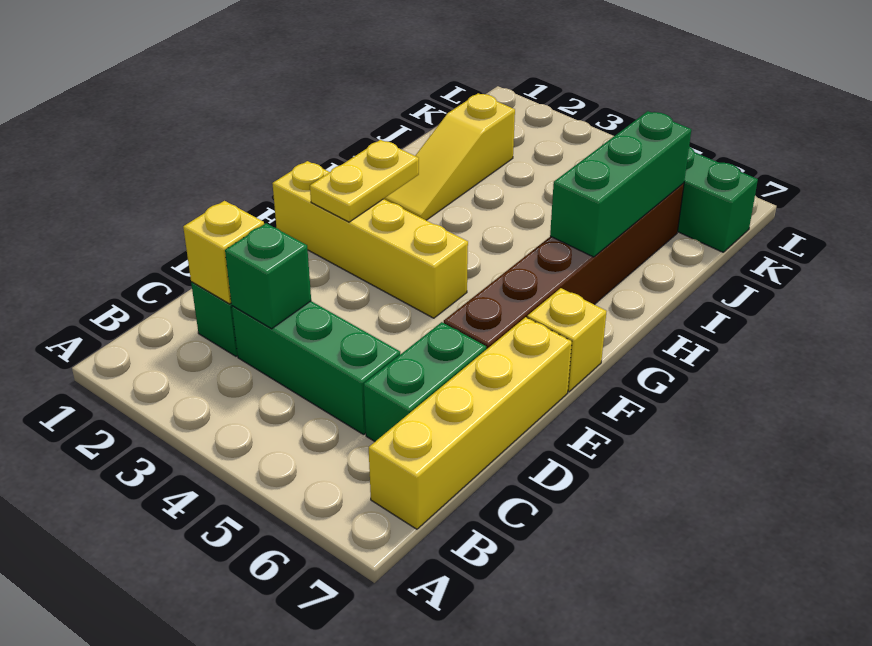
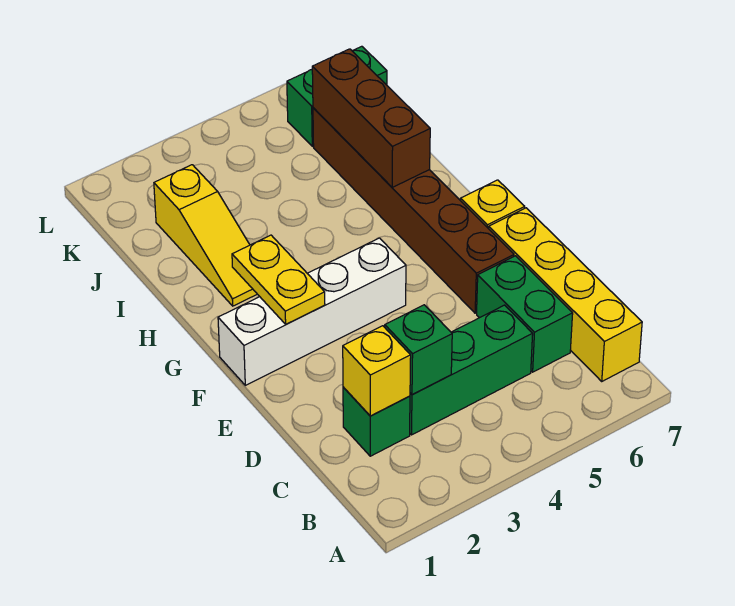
yellow 1x4 brick [272,161,468,318] -> white 1x4 brick [218,238,406,385]
green 1x3 brick [550,111,691,257] -> brown 1x3 brick [312,49,430,187]

